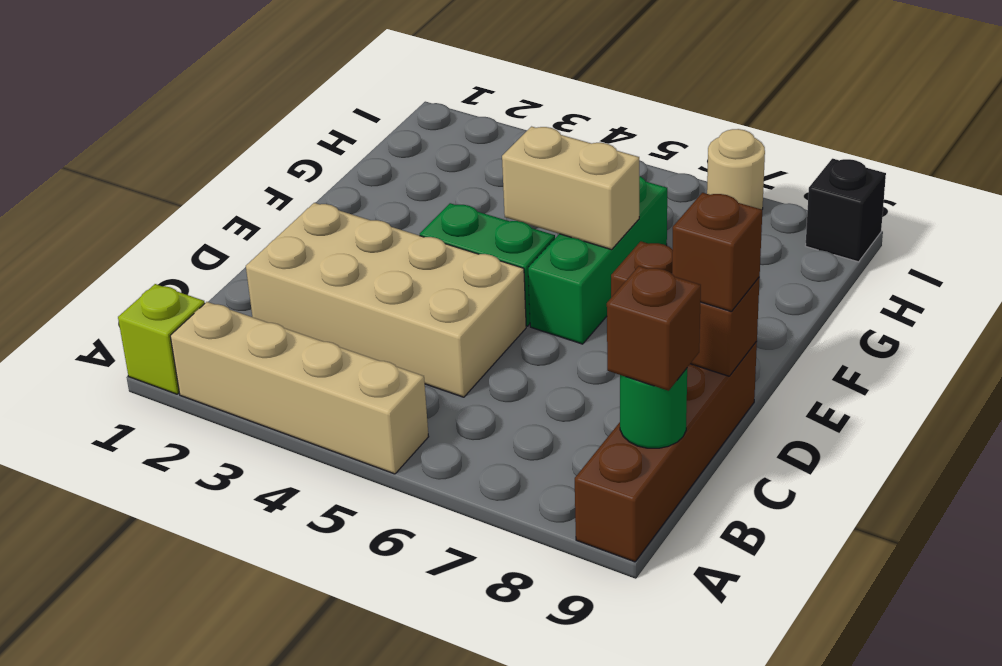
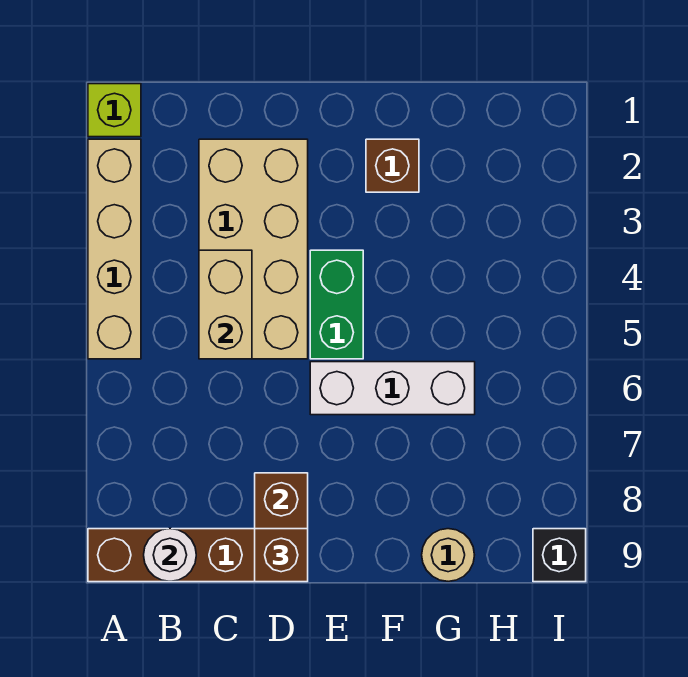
green 1x1 round brick [620,368,687,448] -> white 1x1 round brick [144,529,196,581]
brown 1x1 brick [607,266,701,391] -> brown 1x1 brick moved to [366,139,419,192]
green 1x3 brick [528,176,667,344] -> white 1x3 brick [310,362,475,415]
tan 1x2 brick [502,127,639,250] -> tan 1x2 brick moved to [199,250,252,359]
tan 1x1 round brick [707,129,765,209] -> tan 1x1 round brick moved to [422,529,474,581]

